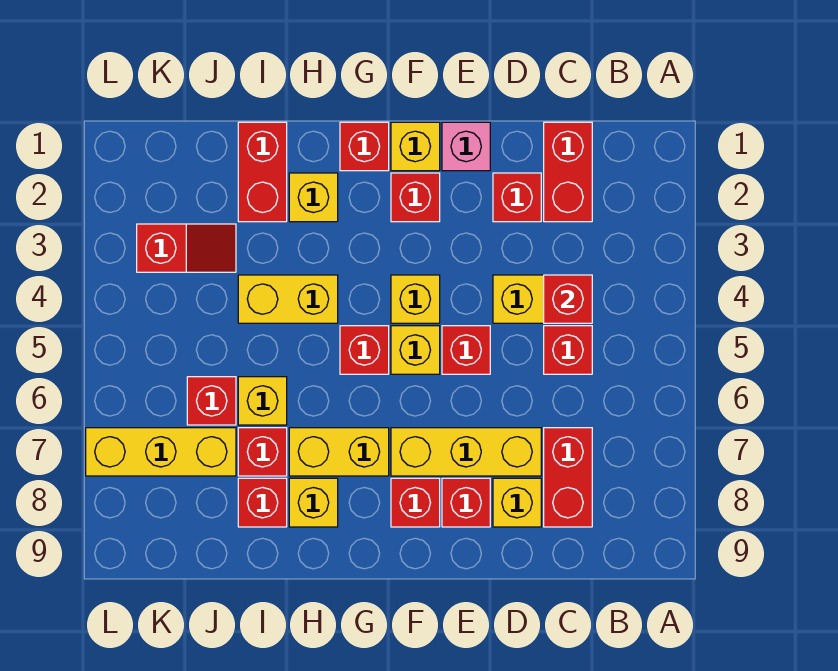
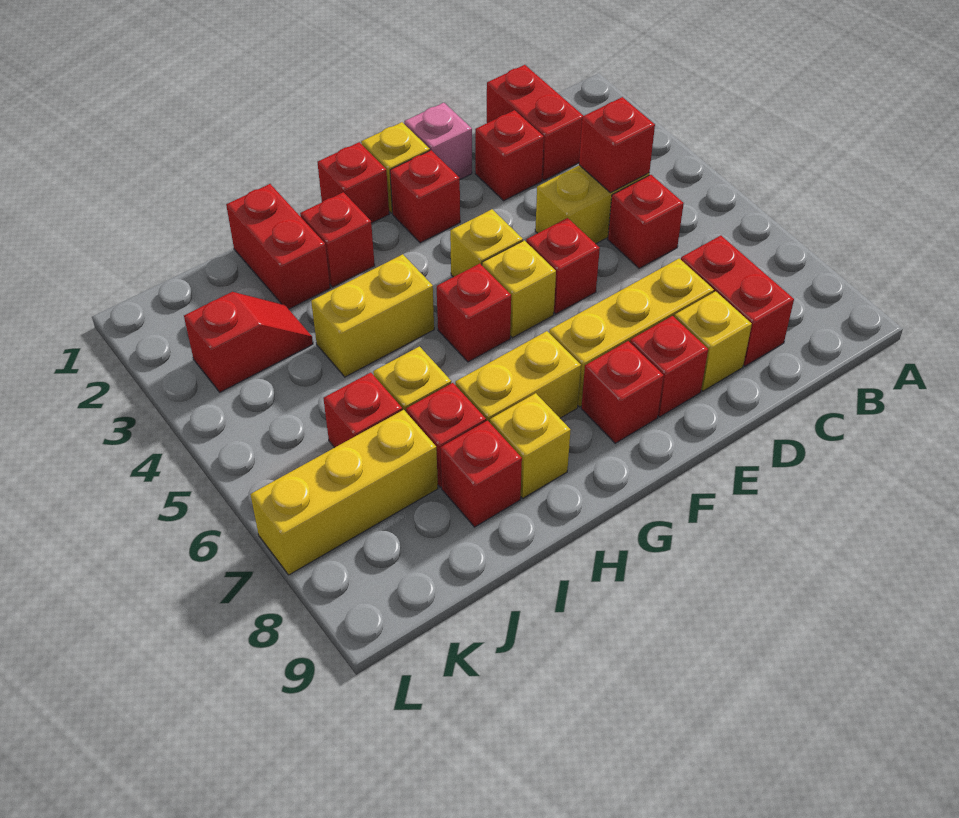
yellow 1x1 brick [289,173,338,222] -> red 1x1 brick [300,192,375,287]

